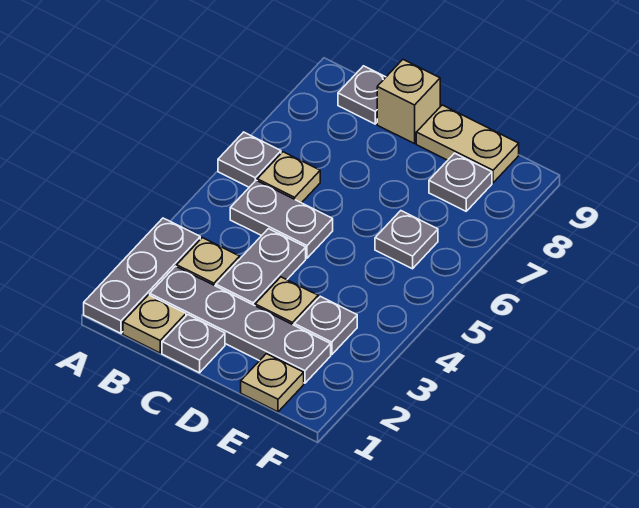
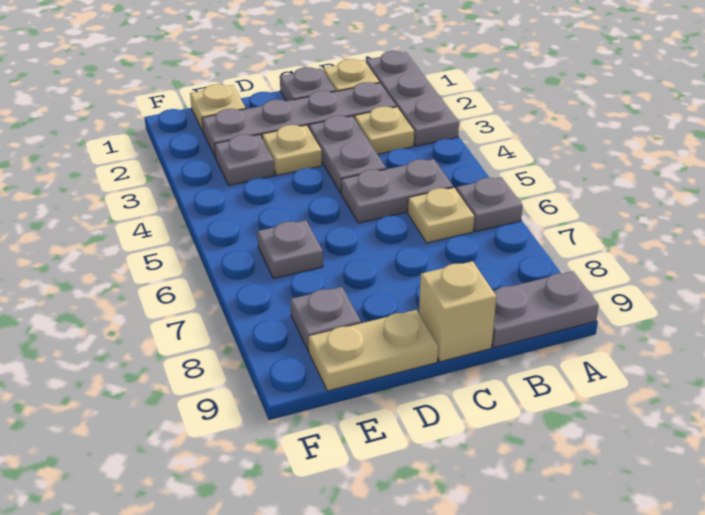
grey 1x1 plate [338,66,386,124] -> grey 1x2 plate [492,271,599,348]

